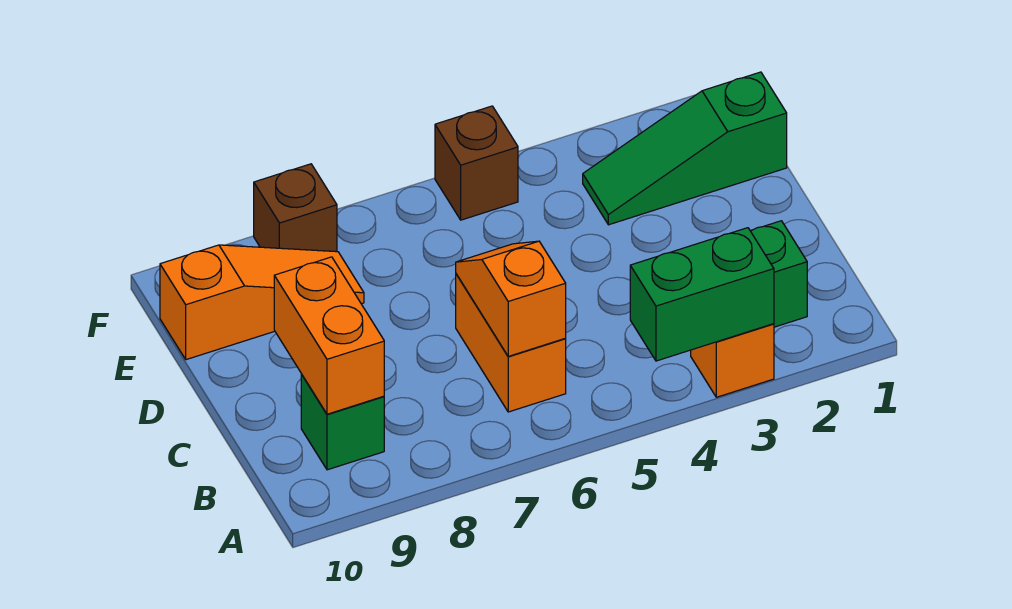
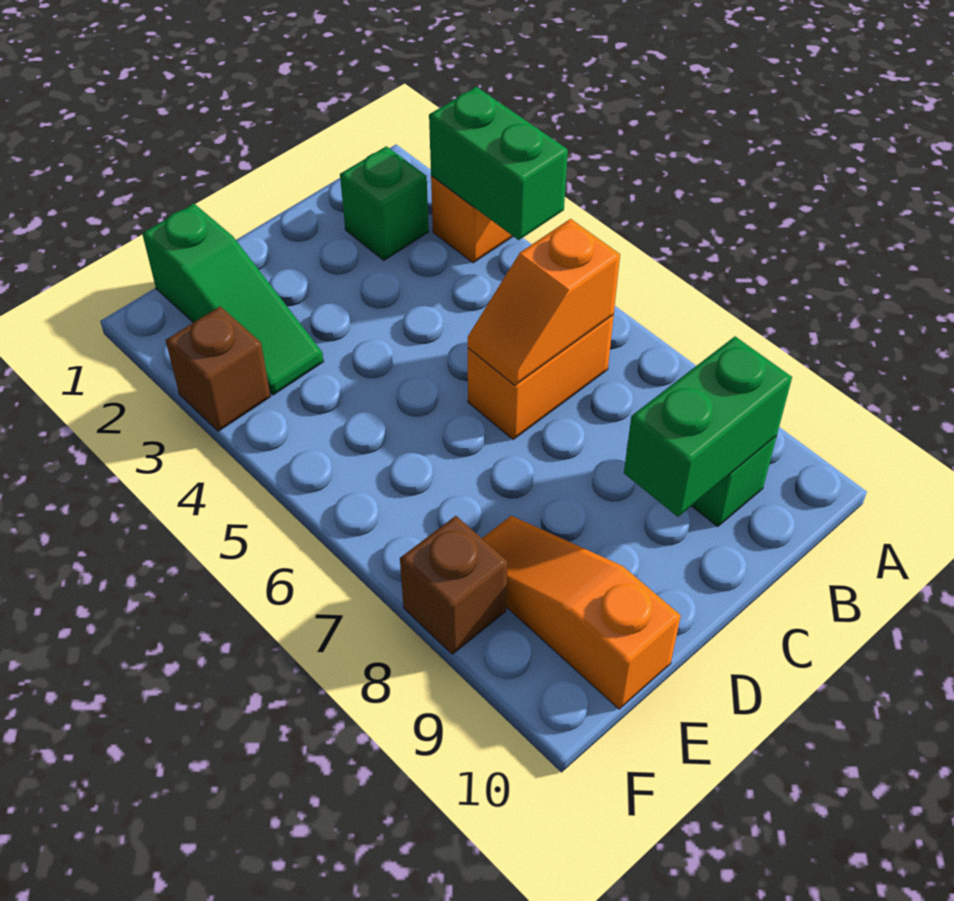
orange 1x2 brick [274,257,384,414] -> green 1x2 brick [624,336,792,517]
brown 1x1 brick [435,106,518,220] -> brown 1x1 brick moved to [166,307,271,431]

